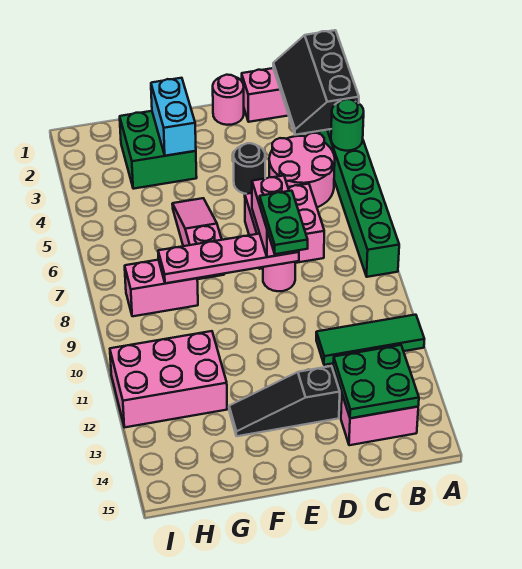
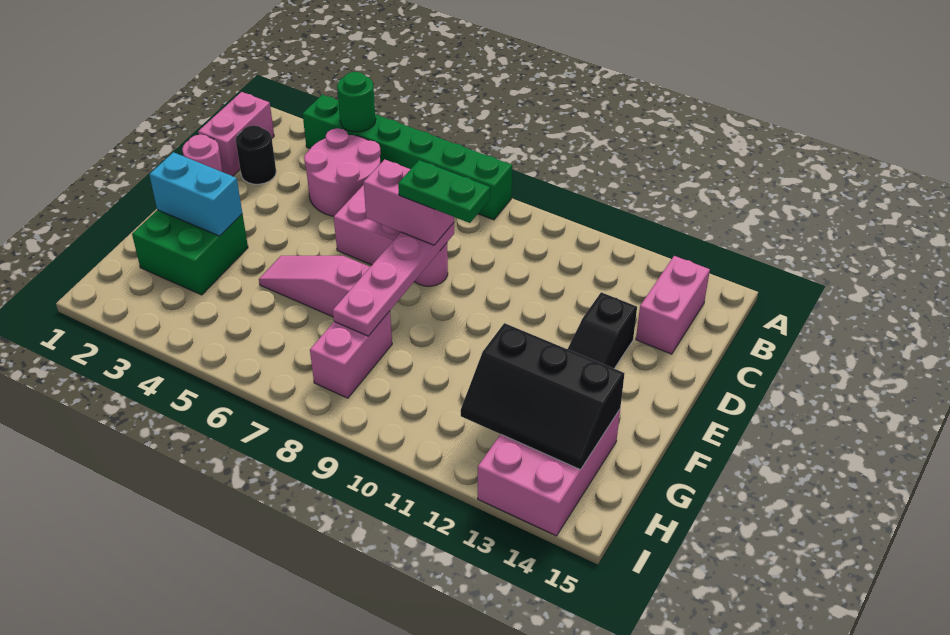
black 2x3 slope [273,30,359,135] -> black 2x3 slope moved to [461,323,624,470]
green 1x3 tile [316,315,424,365] -> none
green 2x2 plate [333,345,419,418] -> none
black 1x1 round brick [234,143,265,194] -> black 1x1 round brick moved to [236,125,276,184]
pink 2x3 brick [110,331,227,427] -> pink 2x3 brick moved to [478,410,620,536]

